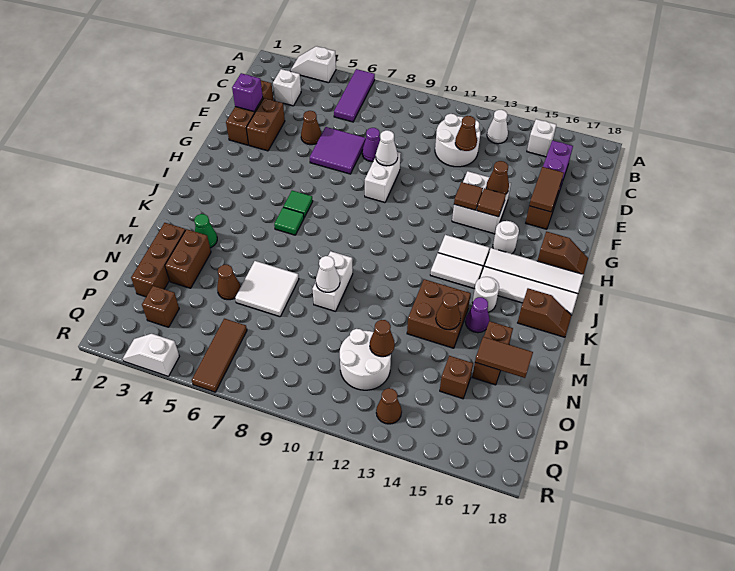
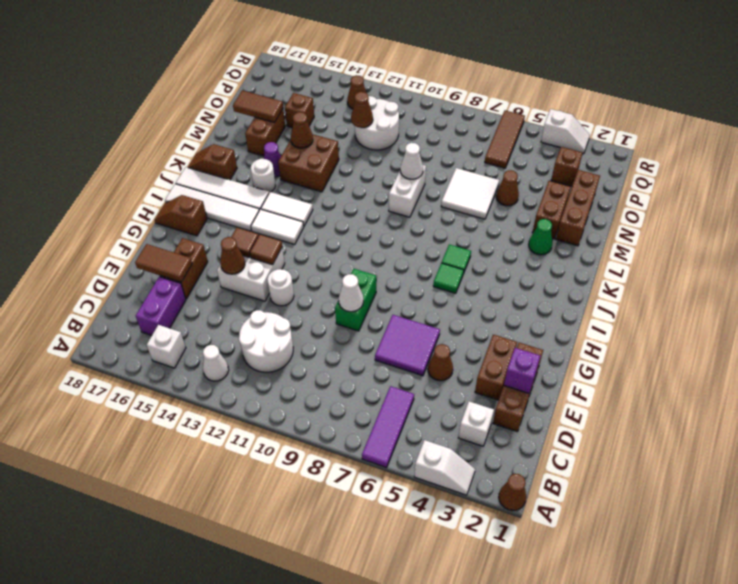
brown 1x1 cone [455,116,477,151] -> brown 1x1 cone moved to [499,474,526,511]
purple 1x1 cone [362,128,380,162] -> none
brown 1x2 tile [529,167,564,212] -> brown 1x2 tile turned to [135,244,192,282]
white 1x2 brick [365,152,401,203] -> green 1x2 brick [335,269,376,331]
white 1x1 round brick [493,221,519,254] -> white 1x1 round brick moved to [267,269,294,306]

